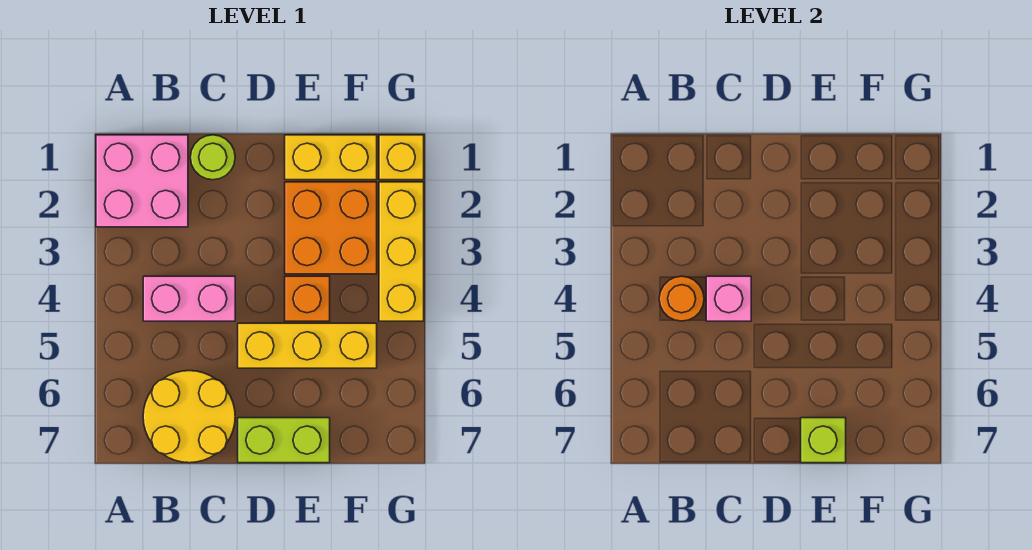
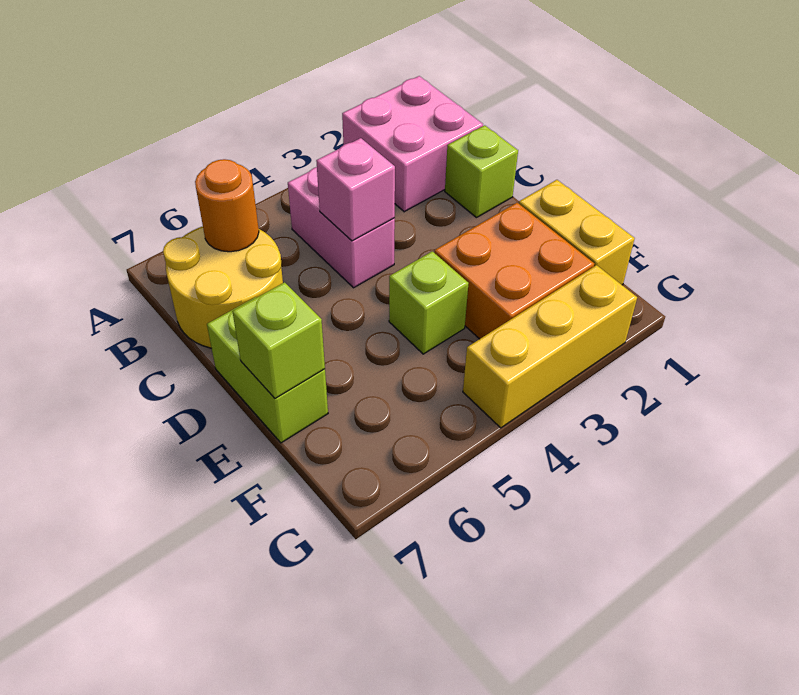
orange 1x1 round brick [659,276,704,321] -> orange 1x1 round brick moved to [195,159,259,252]
lime 1x1 round brick [190,135,235,180] -> lime 1x1 brick [445,125,518,218]
yellow 1x3 brick [238,323,377,368] -> none
orange 1x1 brick [285,276,330,321] -> lime 1x1 brick [389,251,469,354]
yellow 1x1 brick [379,135,424,180] -> none

